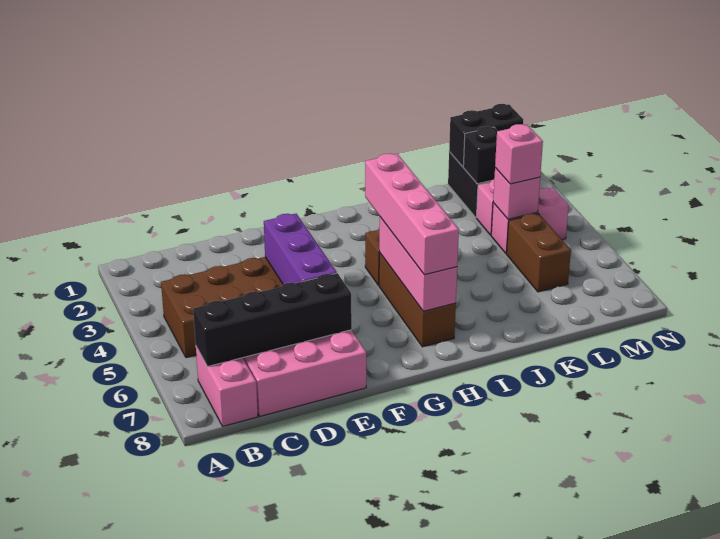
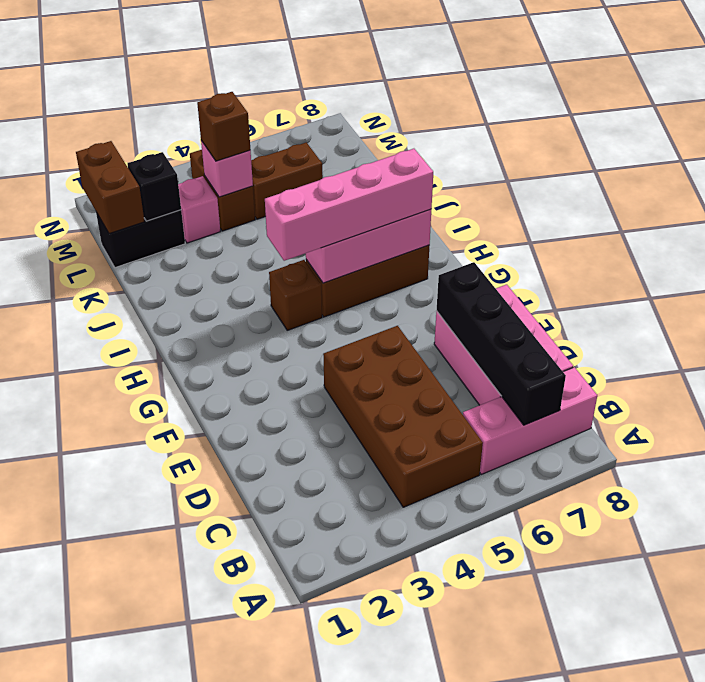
pink 1x2 brick [196,347,258,426] -> pink 1x3 brick [463,367,597,474]
purple 1x3 brick [264,214,337,285] -> none
black 1x2 brick [449,104,523,167] -> brown 1x2 brick [76,141,144,234]
pink 1x2 brick [491,188,569,254] -> brown 1x2 brick [190,150,255,231]
pink 1x1 brick [495,124,543,184] -> brown 1x1 brick [197,92,250,161]

